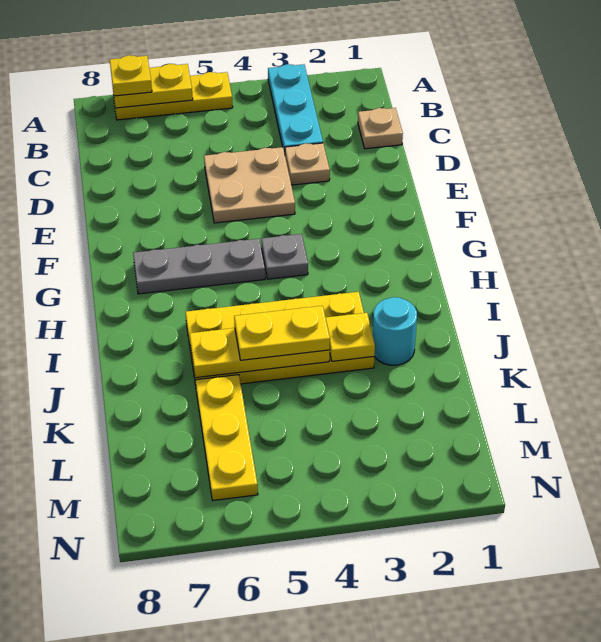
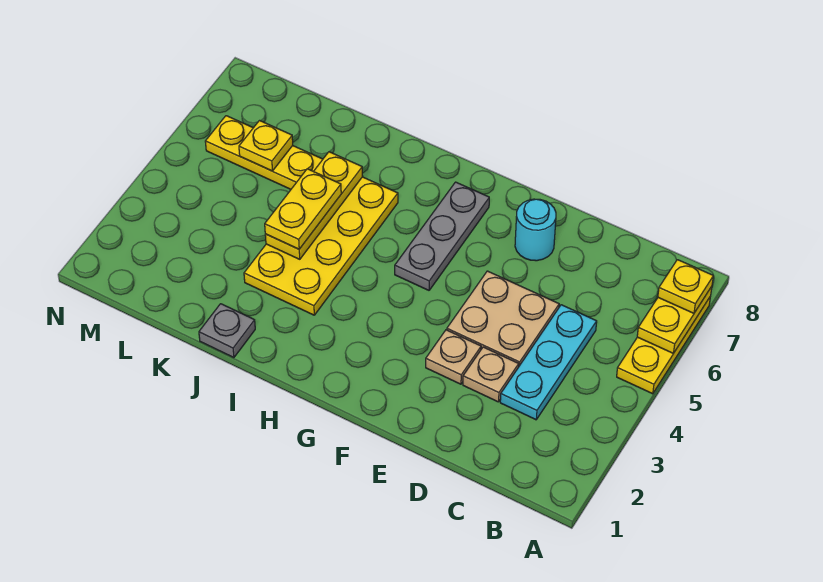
cyan 1x3 plate [268,64,323,153] -> cyan 1x3 plate turned to [500,305,597,420]
tan 1x1 plate [358,108,403,149] -> tan 1x1 plate moved to [426,330,481,384]
grey 1x1 plate [262,234,308,279] -> grey 1x1 plate moved to [199,304,255,358]
cyan 1x1 round brick [373,297,417,365] -> cyan 1x1 round brick moved to [515,199,556,261]
yellow 1x1 plate [325,313,375,361] -> yellow 1x1 plate moved to [239,121,293,171]

